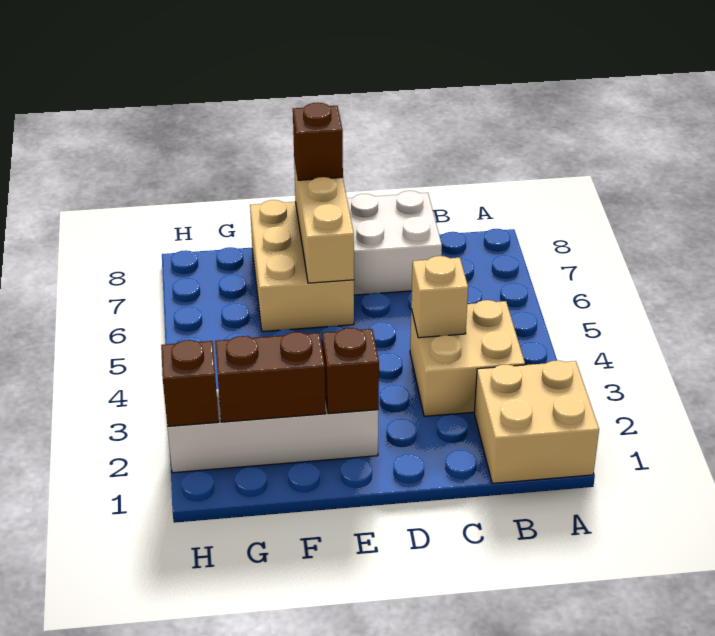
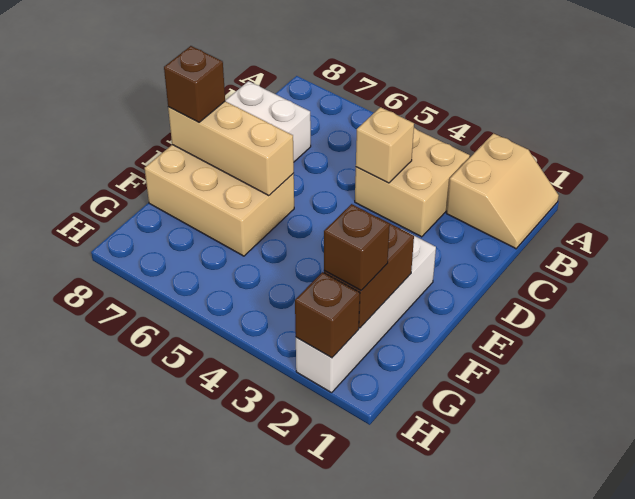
tan 2x2 brick [474,360,599,483] -> tan 2x2 slope [446,133,559,249]
brown 1x1 brick [322,328,379,414] -> brown 1x1 brick moved to [324,204,390,290]

